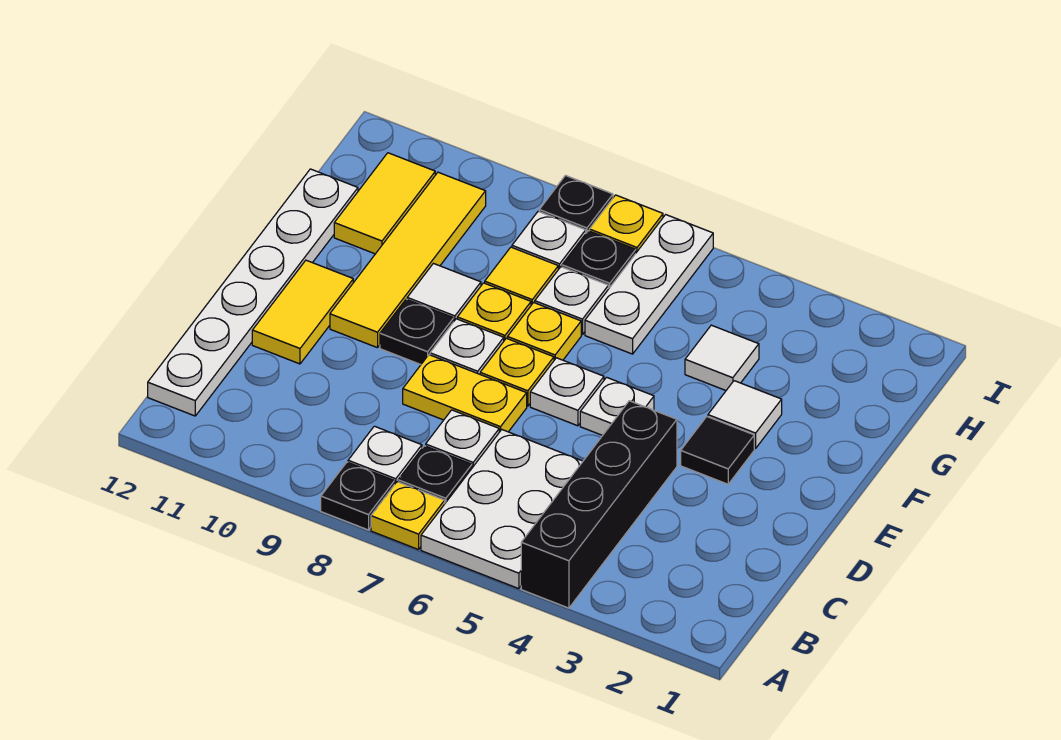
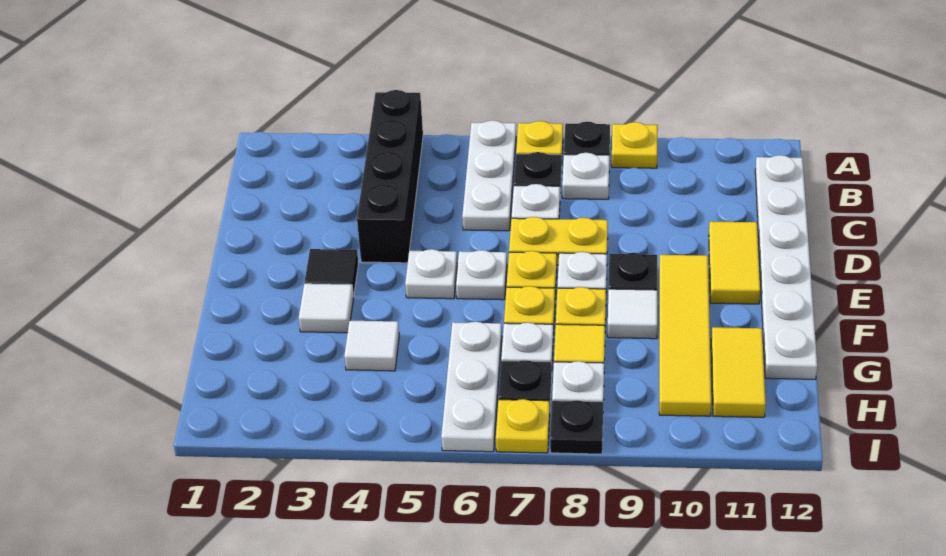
white 2x3 plate [421,430,583,589] -> white 1x3 plate [462,120,516,231]
none -> yellow 1x1 plate [612,122,658,168]

